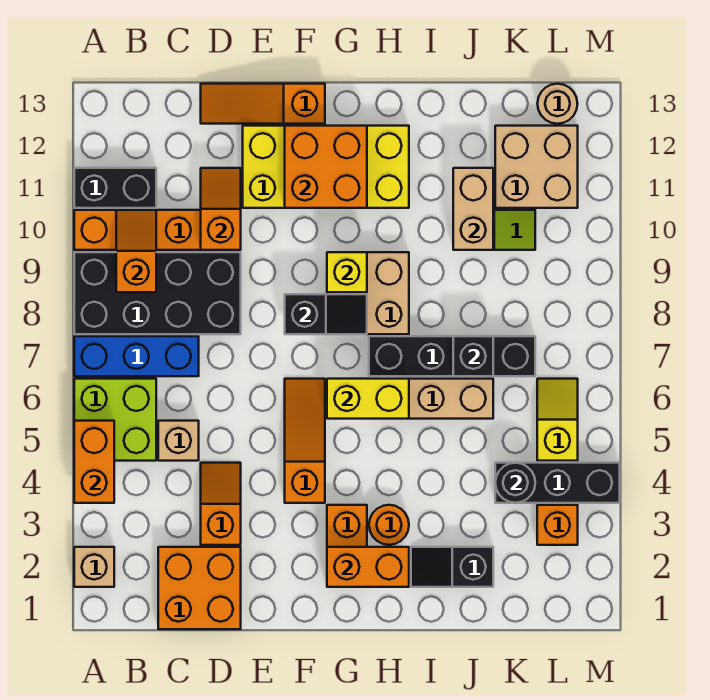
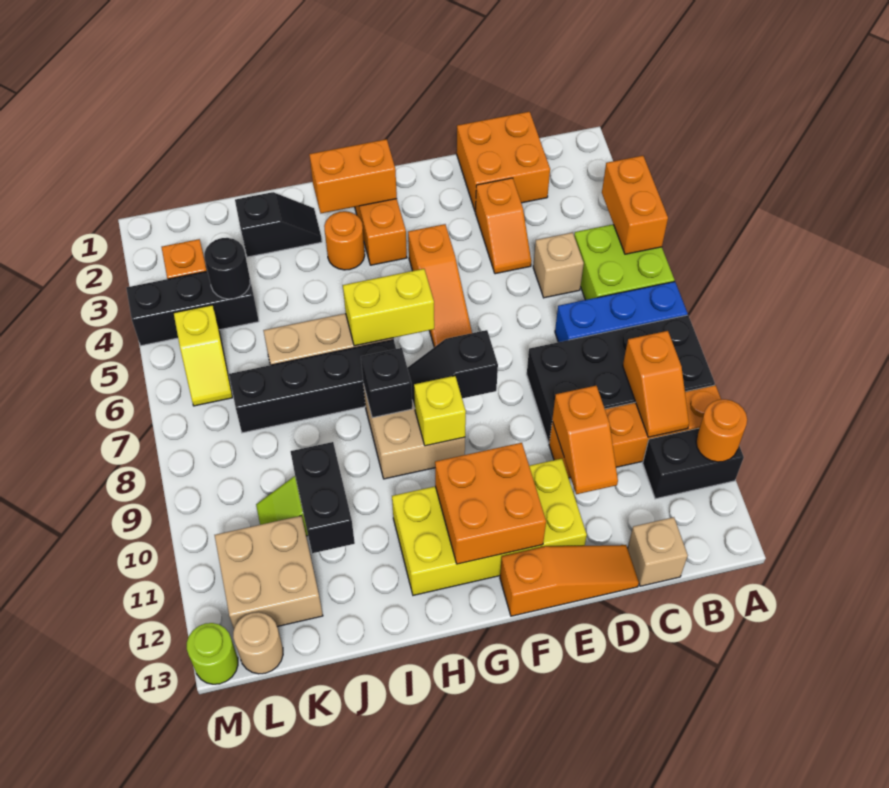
tan 1x1 brick [74,547,114,587] -> tan 1x1 brick moved to [627,517,688,586]
none -> orange 1x1 round brick [696,399,747,462]
black 1x1 brick [453,336,493,376] -> black 1x1 brick moved to [361,348,412,418]
tan 1x2 brick [453,168,493,250] -> black 1x2 brick [291,442,355,553]
none -> lime 1x1 round brick [187,623,238,684]

